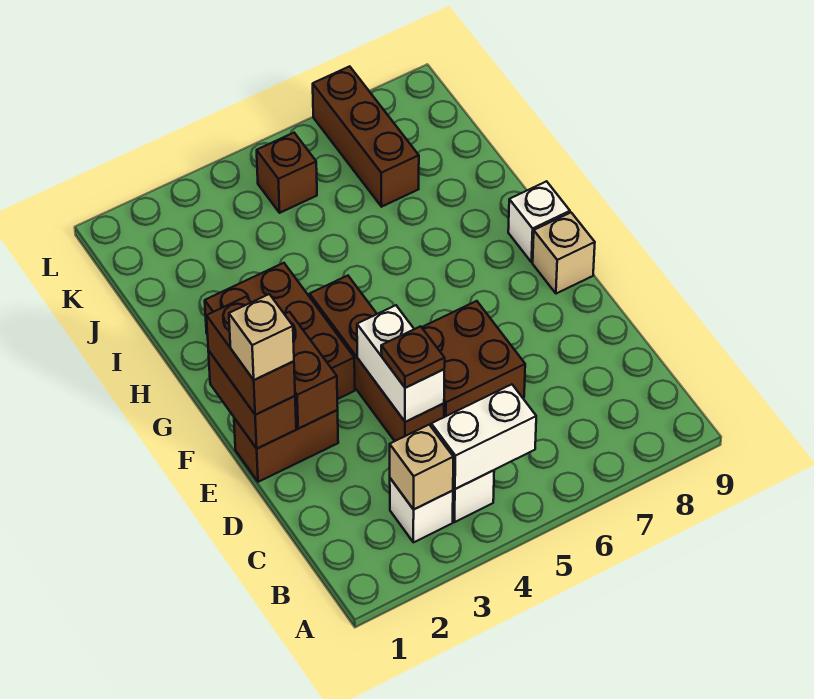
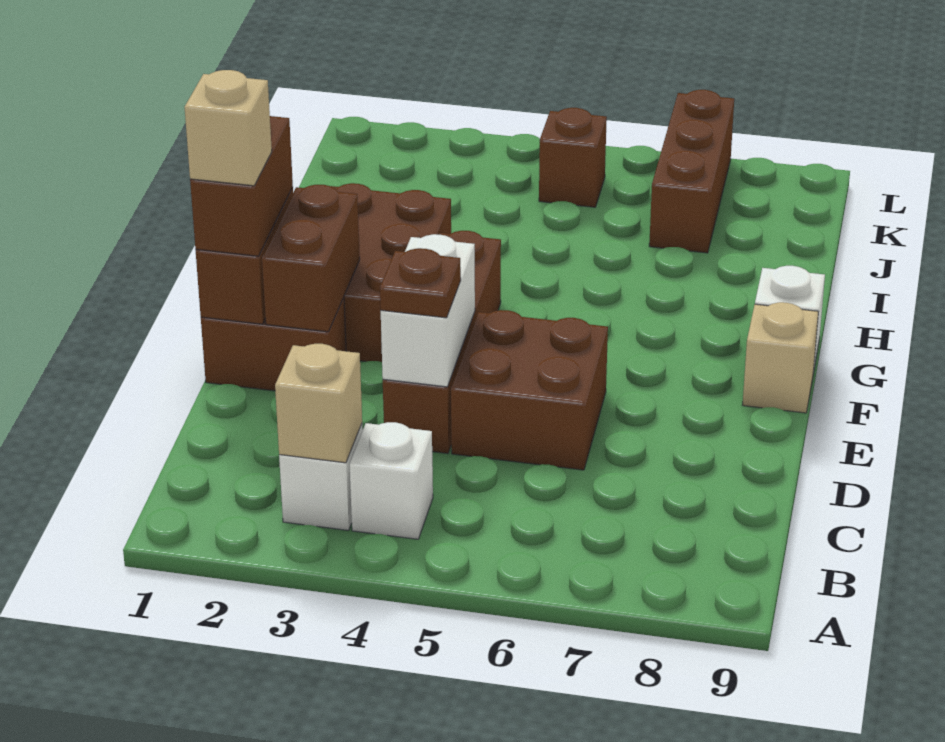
white 1x2 brick [431,384,536,489] -> none

